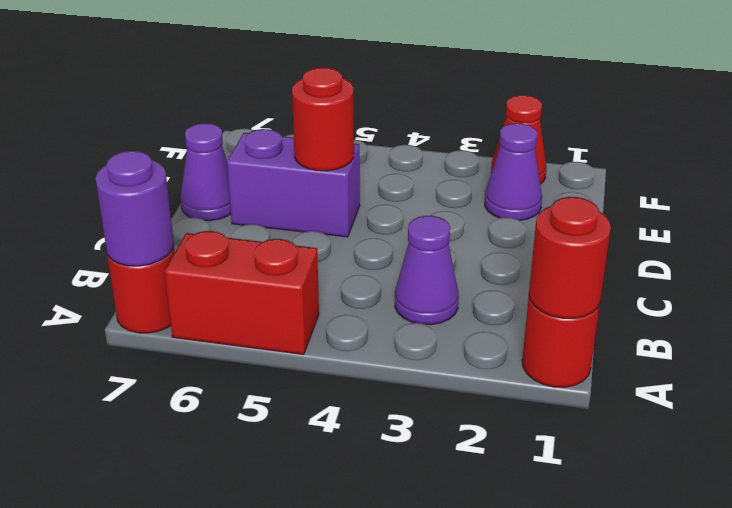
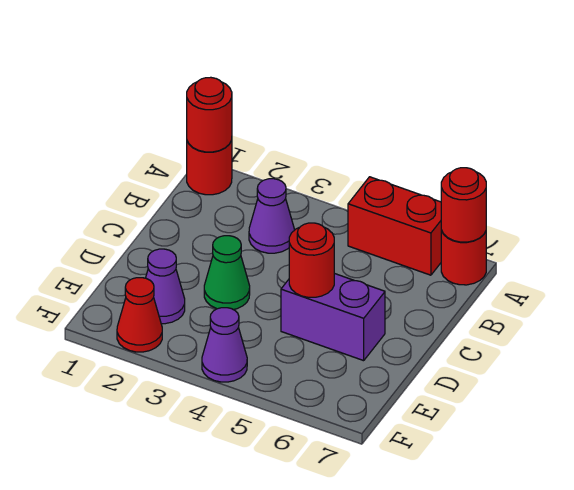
purple 1x1 round brick [95,151,174,266] -> red 1x1 round brick [441,168,486,242]
none -> green 1x1 cone [204,236,250,310]
purple 1x1 cone [180,123,231,221] -> purple 1x1 cone moved to [202,308,247,382]

